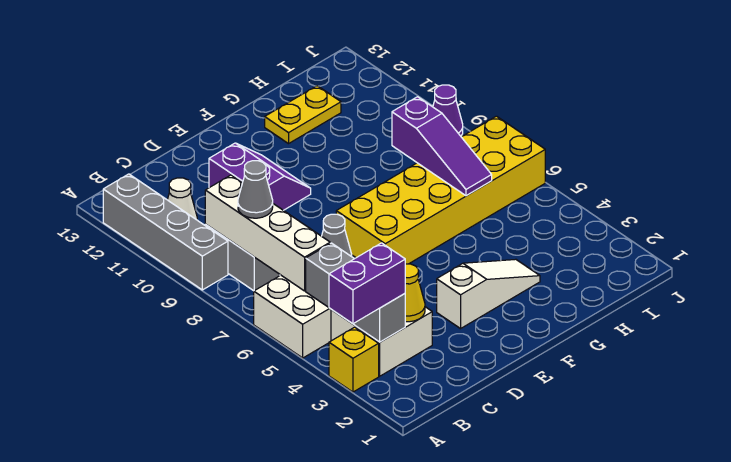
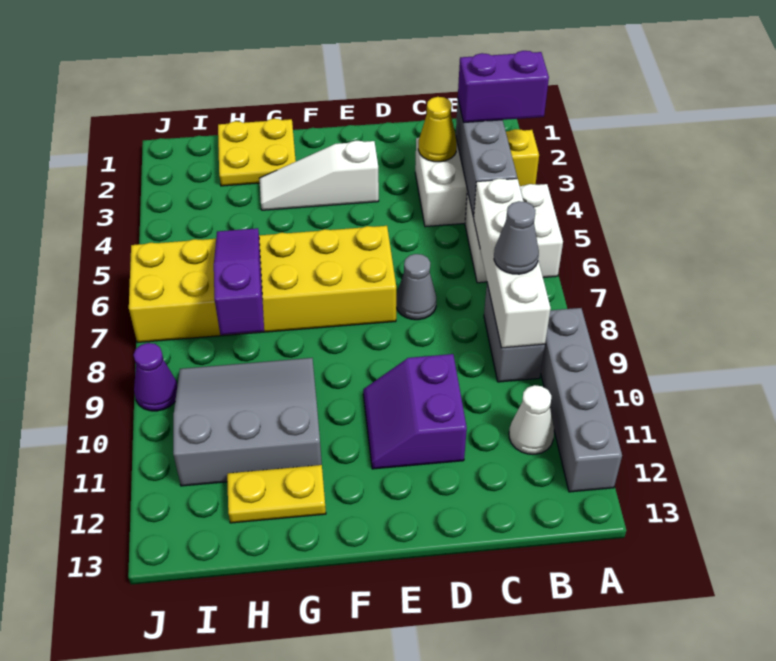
none -> yellow 2x2 plate [218,119,296,186]
none -> grey 3x3 slope [173,358,322,486]

